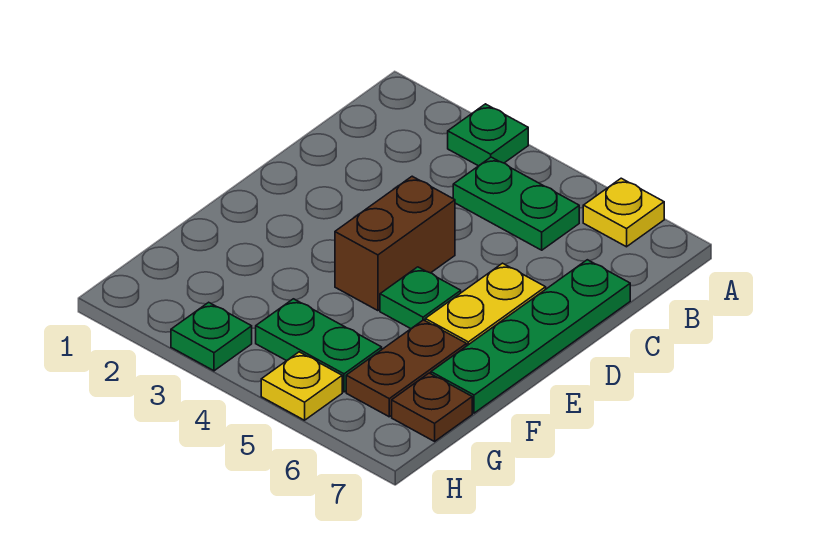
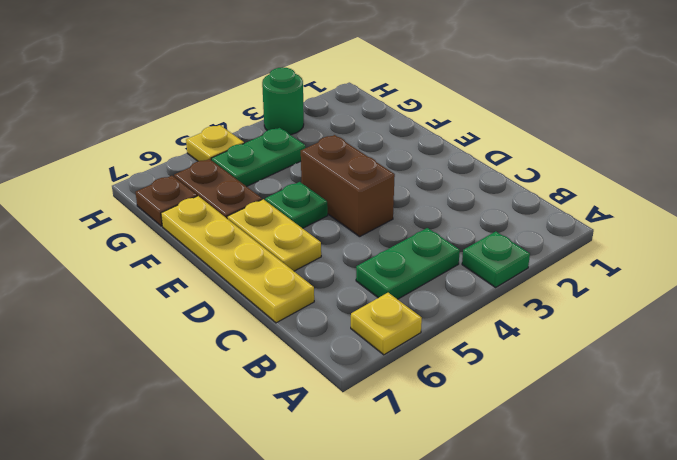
green 1x4 plate [431,260,630,413] -> yellow 1x4 plate [161,196,314,323]
green 1x1 plate [171,302,252,371] -> green 1x1 round brick [262,67,304,135]

